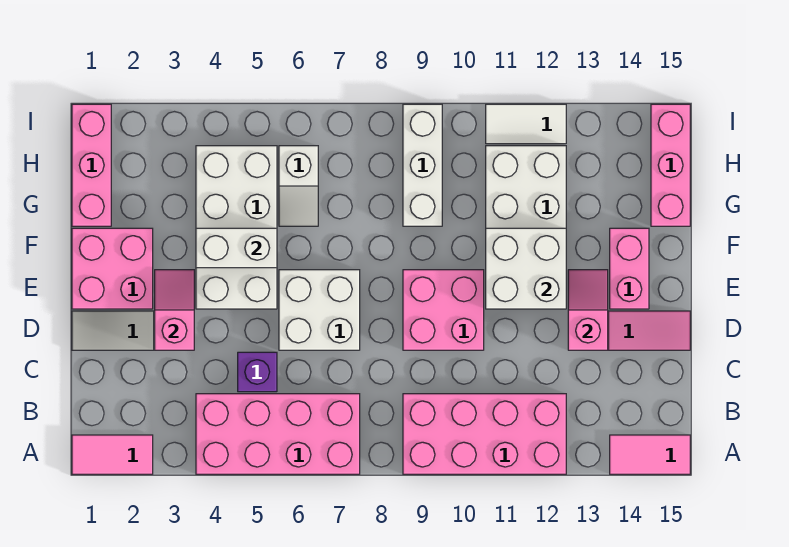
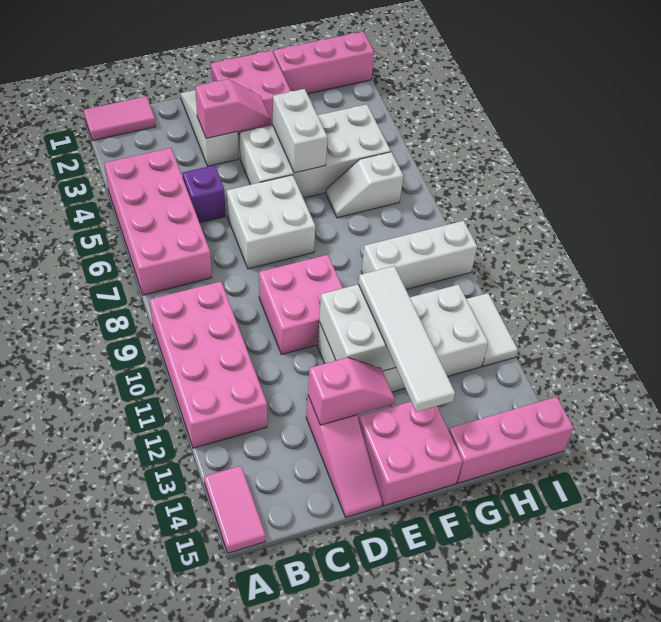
pink 1x2 tile [72,435,153,474] -> pink 1x2 tile turned to [84,96,156,141]
pink 1x2 brick [610,228,649,309] -> pink 2x2 brick [358,402,462,506]
none -> white 1x4 tile [358,266,455,412]

